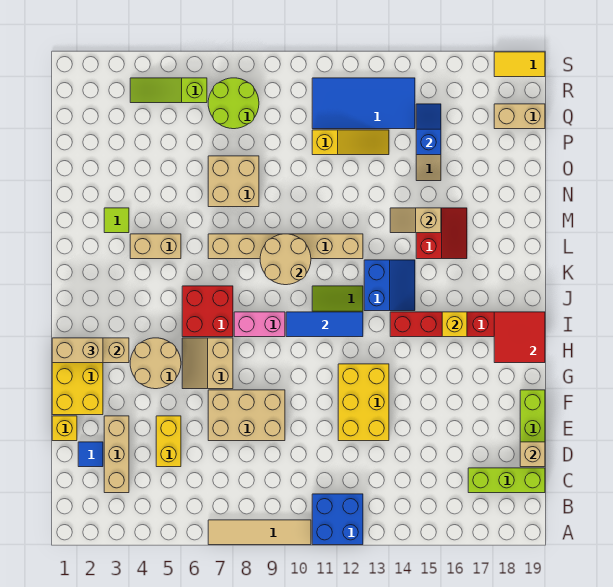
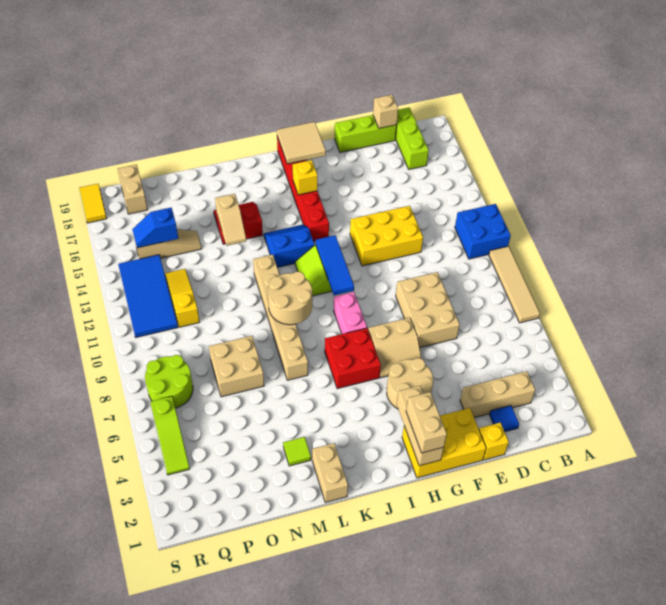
yellow 1x2 brick [156,416,181,467] -> none
red 2x2 tile [494,312,545,363] -> tan 2x2 tile [277,122,326,164]
tan 1x2 brick [130,234,181,259] -> tan 1x2 brick moved to [312,443,348,502]

